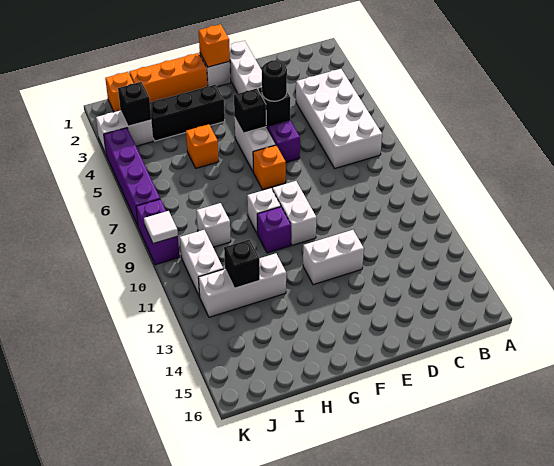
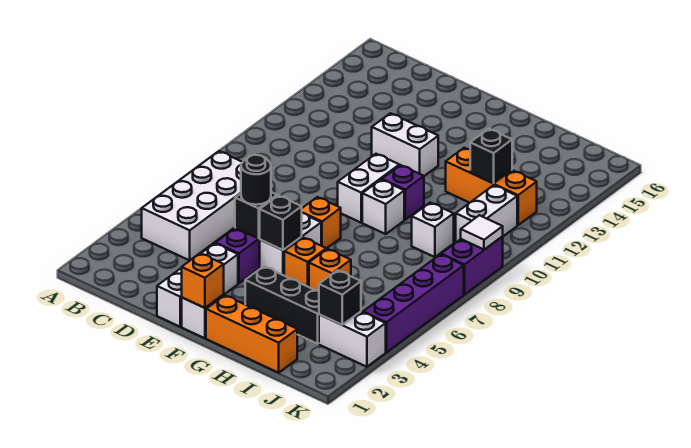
white 1x3 brick [198,253,286,317] -> orange 1x3 brick [446,148,537,225]
orange 1x1 brick [105,72,133,112] -> orange 1x1 brick moved to [284,238,326,287]

